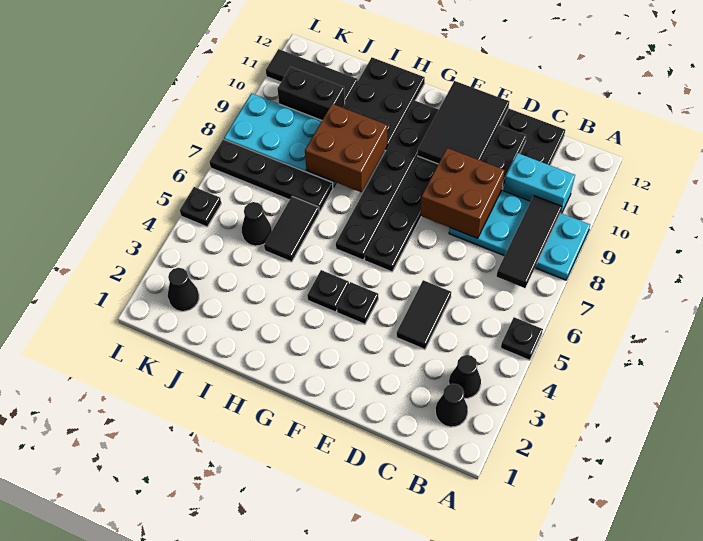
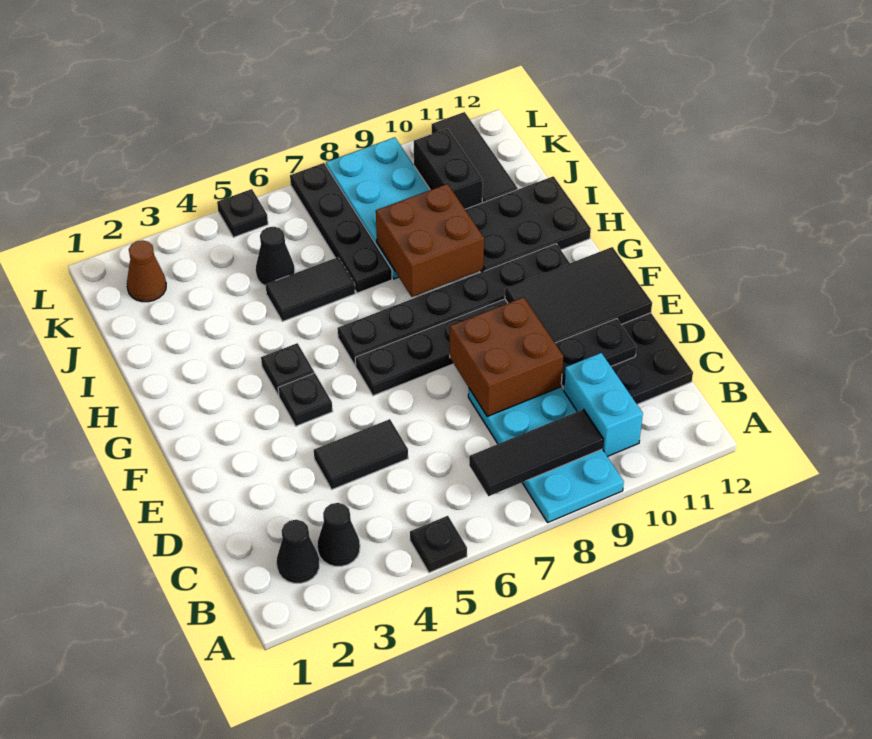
black 1x1 cone [168,268,199,311] -> brown 1x1 cone [127,240,166,302]

